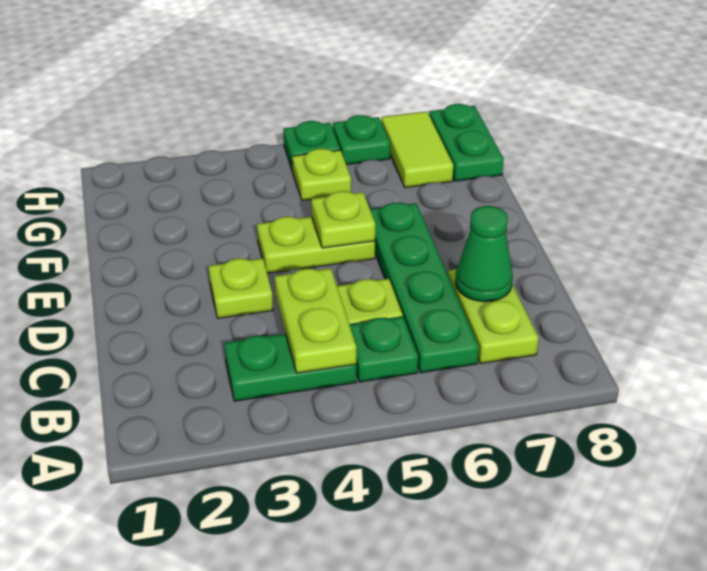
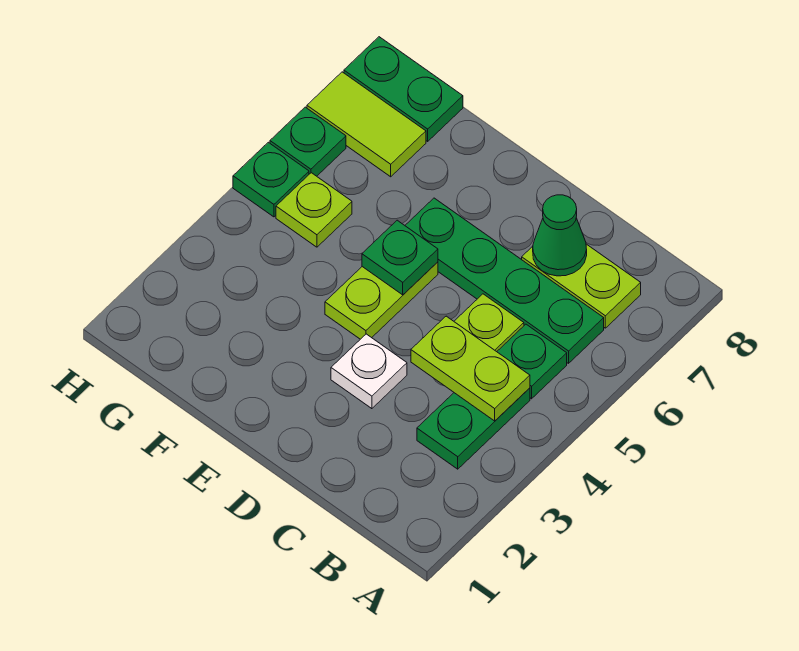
lime 1x1 plate [209,258,273,318] -> white 1x1 plate [331,334,407,409]
lime 1x1 plate [311,191,375,248] -> green 1x1 plate [362,220,438,295]

